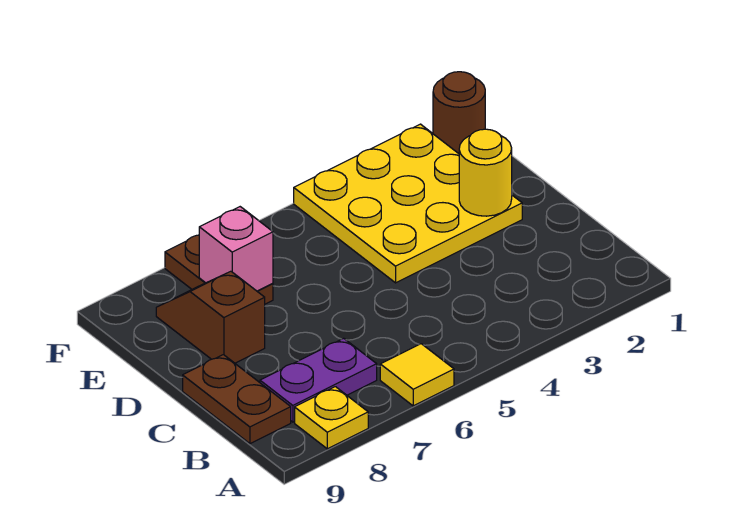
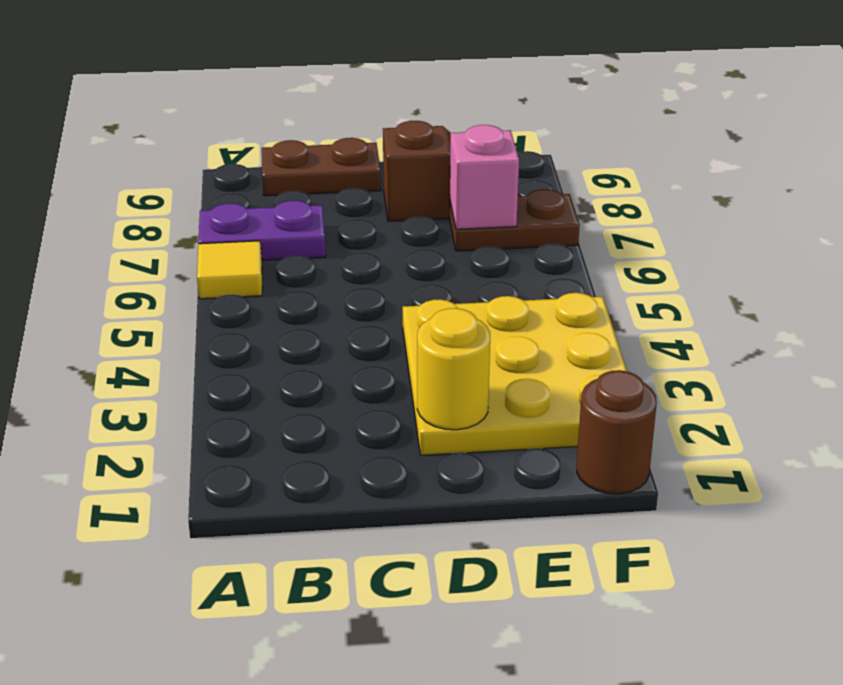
yellow 1x1 plate [295,387,368,449] -> none
purple 1x2 plate [260,338,377,422] -> purple 1x2 plate turned to [198,200,326,260]

